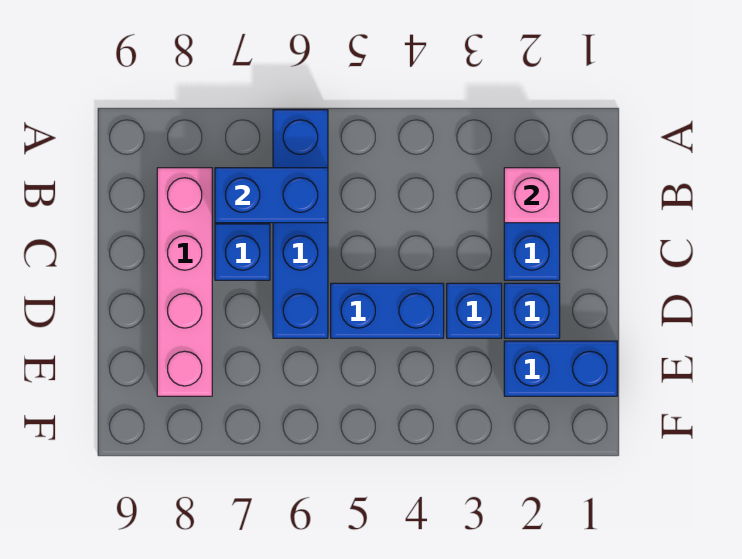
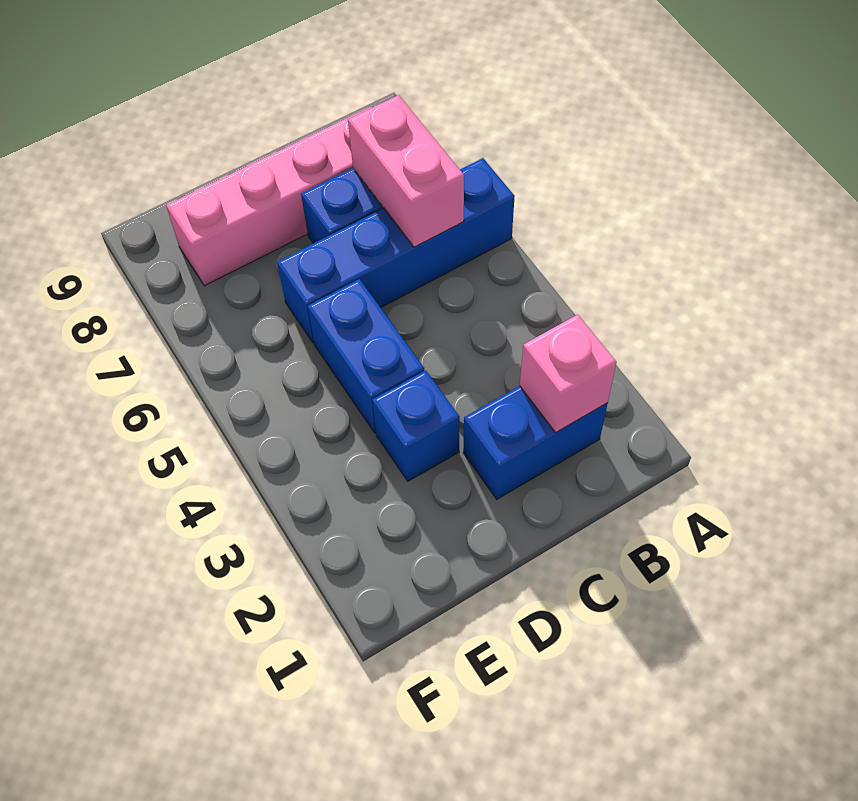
blue 1x2 brick [215,168,328,223] -> pink 1x2 brick [348,95,464,247]
blue 1x1 brick [504,283,560,338] -> none
blue 1x2 brick [504,341,617,396] -> none

